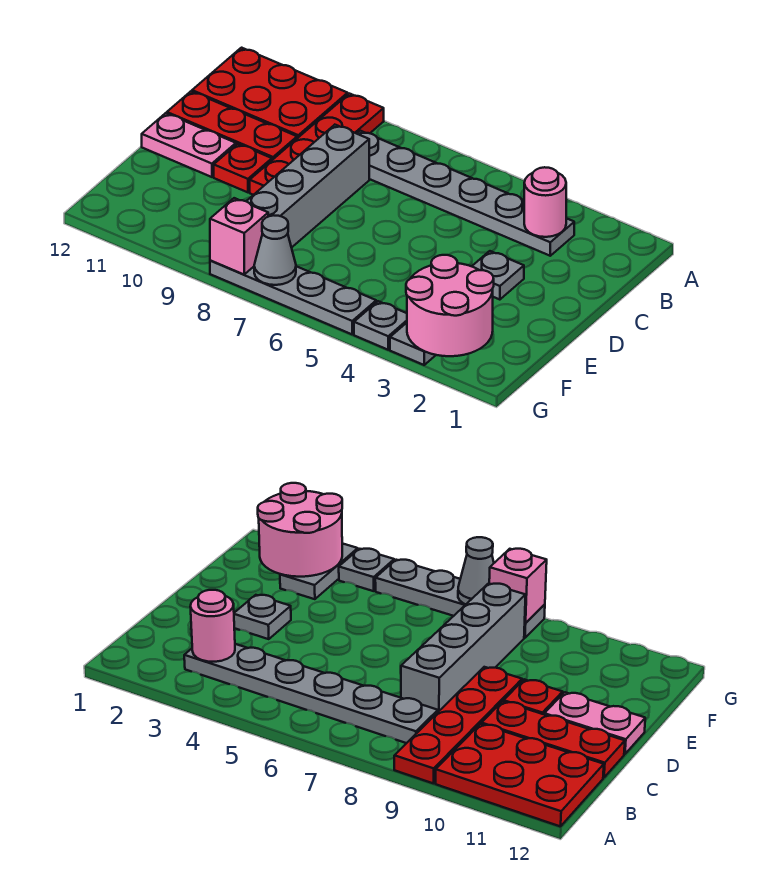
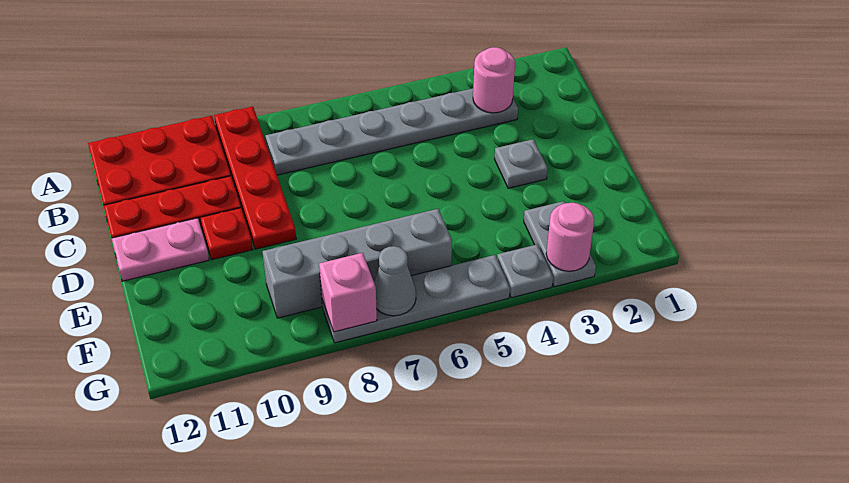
grey 1x4 brick [246,125,369,248] -> grey 1x4 brick turned to [262,209,452,318]
pink 2x2 round brick [406,255,494,356] -> pink 1x1 round brick [546,203,594,271]

